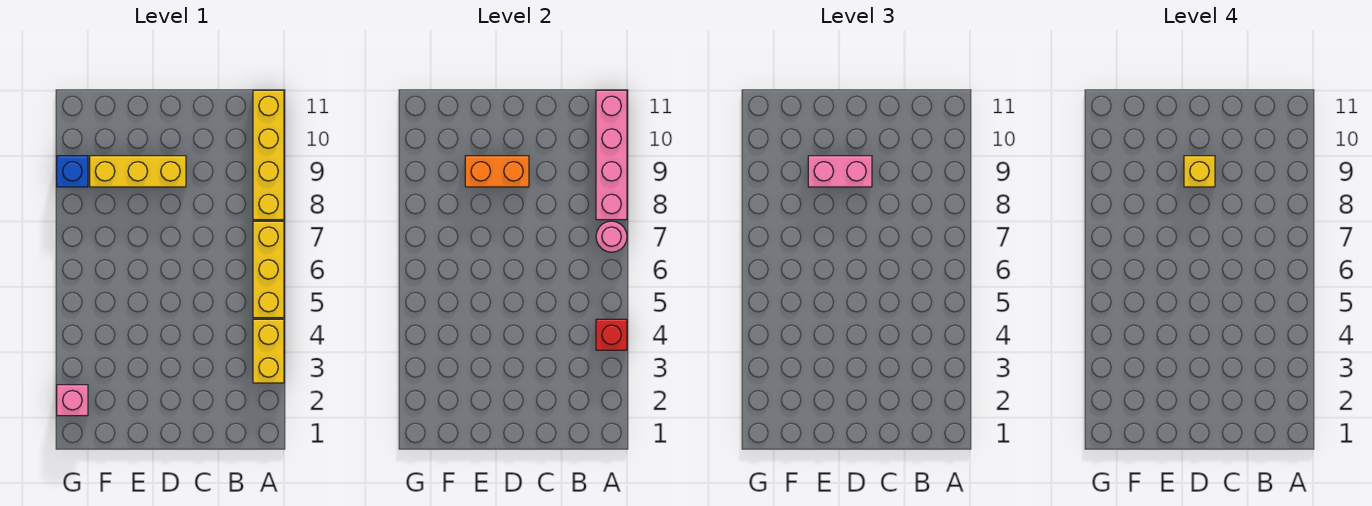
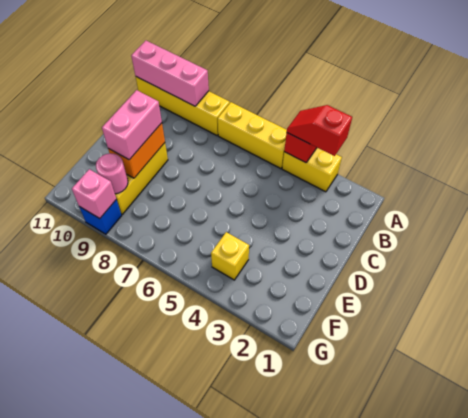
none -> red 1x2 slope [287,105,352,156]
pink 1x1 round brick [596,221,627,252] -> pink 1x1 round brick moved to [96,153,128,194]
pink 1x4 brick [596,90,627,220] -> pink 1x3 brick [131,40,209,106]
yellow 1x1 brick [1184,156,1215,187] -> yellow 1x1 brick moved to [211,232,249,280]
pink 1x1 brick [57,385,88,416] -> pink 1x1 brick moved to [72,169,116,218]

